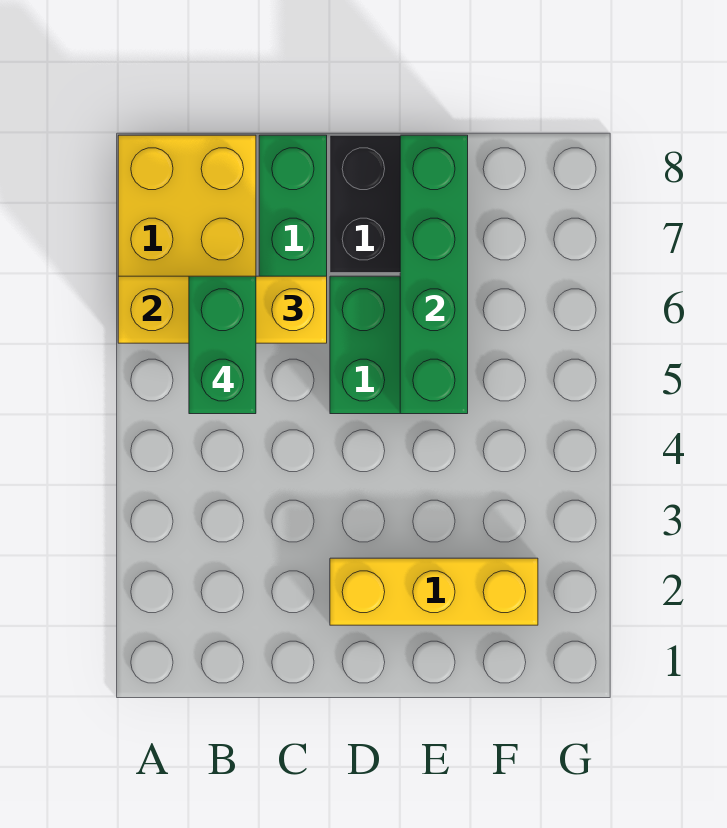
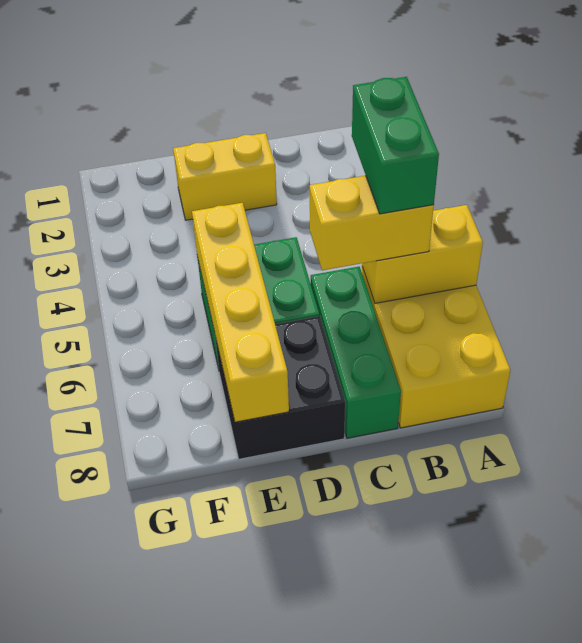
yellow 1x3 brick [330,558,538,625] -> yellow 1x2 brick [173,133,277,220]
green 1x4 brick [400,135,468,414] -> yellow 1x4 brick [192,203,289,422]

